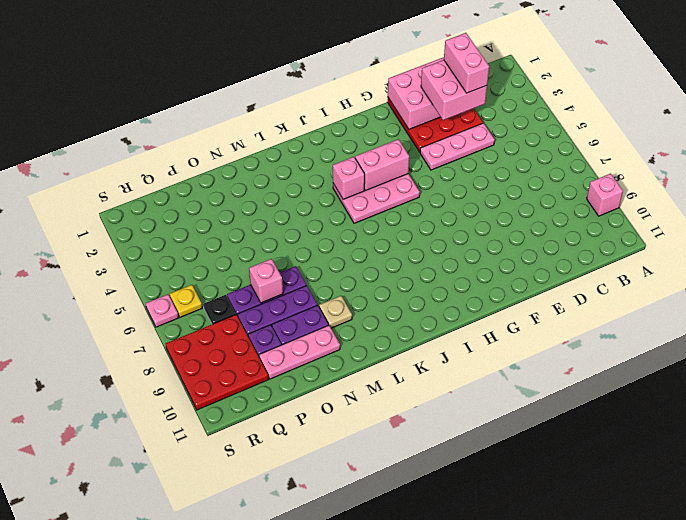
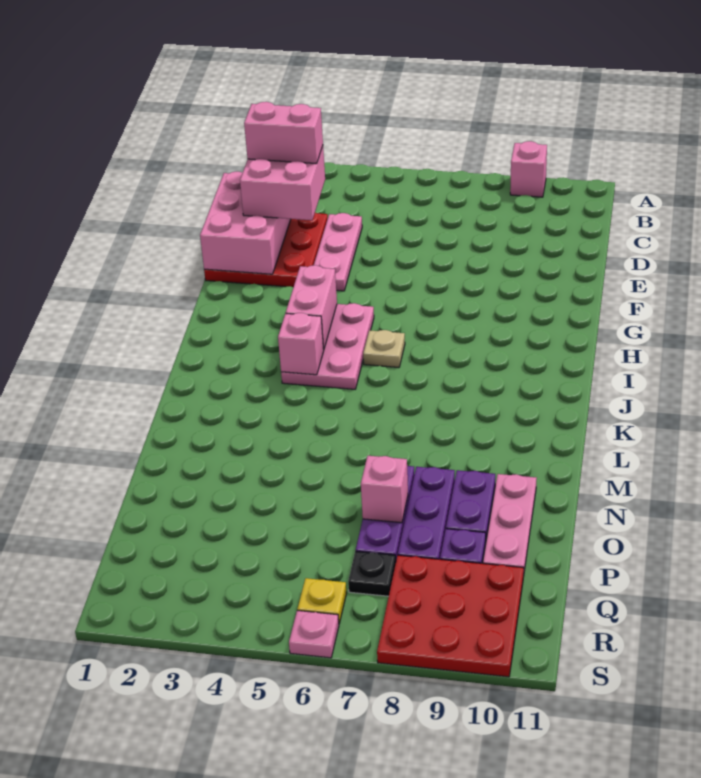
tan 1x1 plate [319,296,352,328] -> tan 1x1 plate moved to [363,330,405,367]

